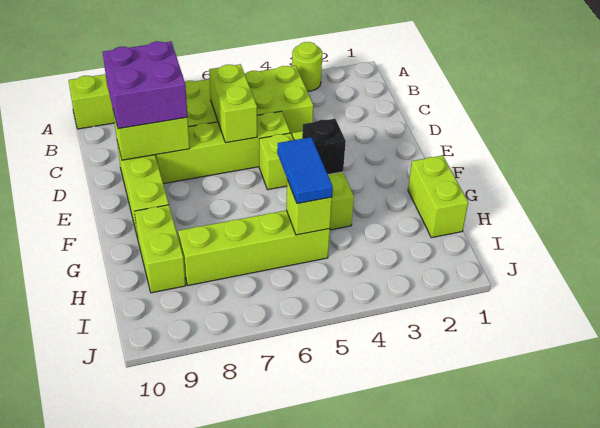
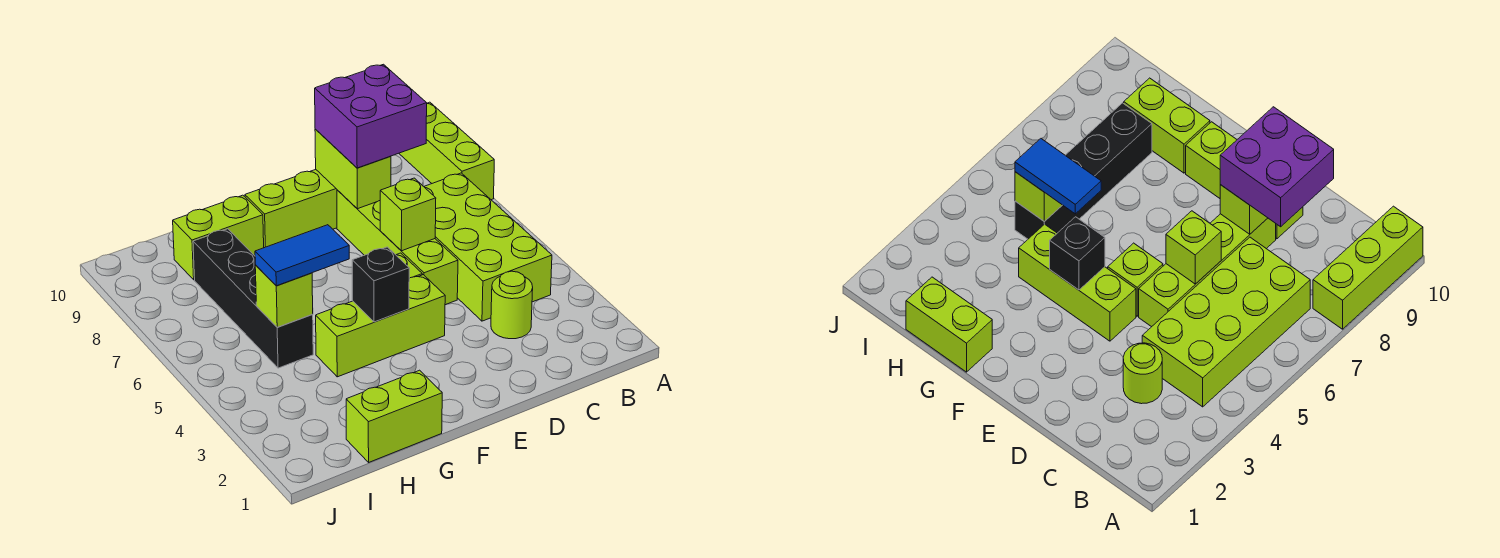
lime 1x1 round brick [292,42,322,91] -> lime 1x1 round brick moved to [491,271,533,339]
lime 1x2 brick [209,64,257,143] -> lime 1x1 brick [380,178,436,251]
lime 1x4 brick [178,210,330,285] -> black 1x4 brick [193,229,313,368]

